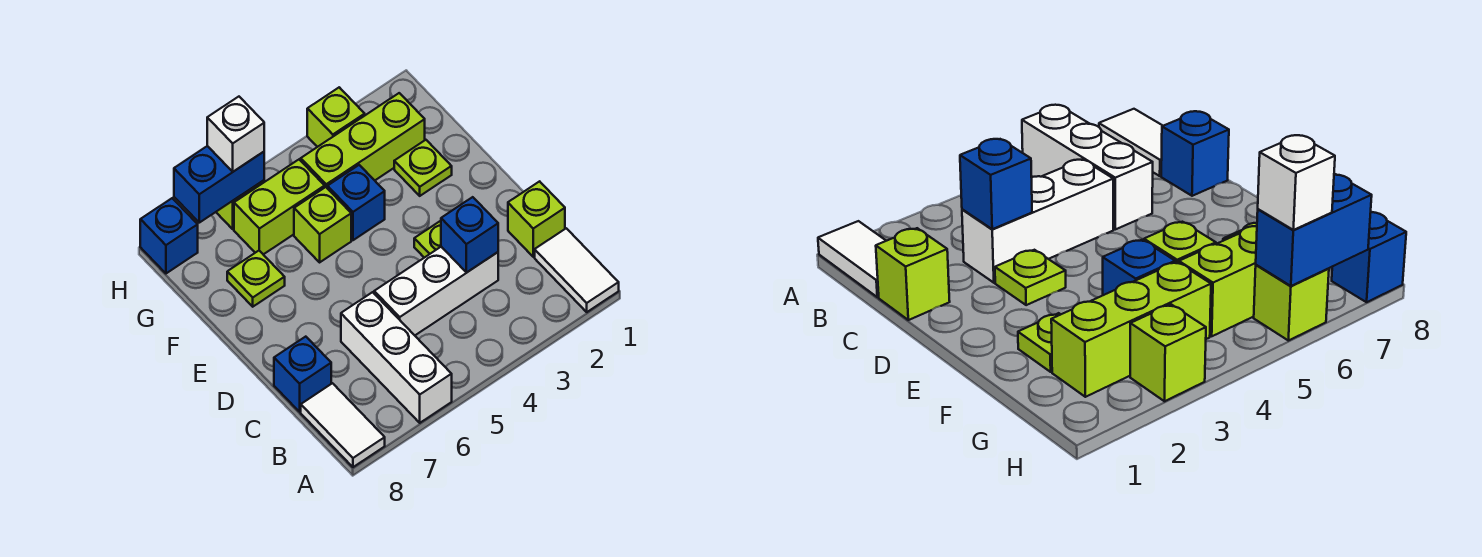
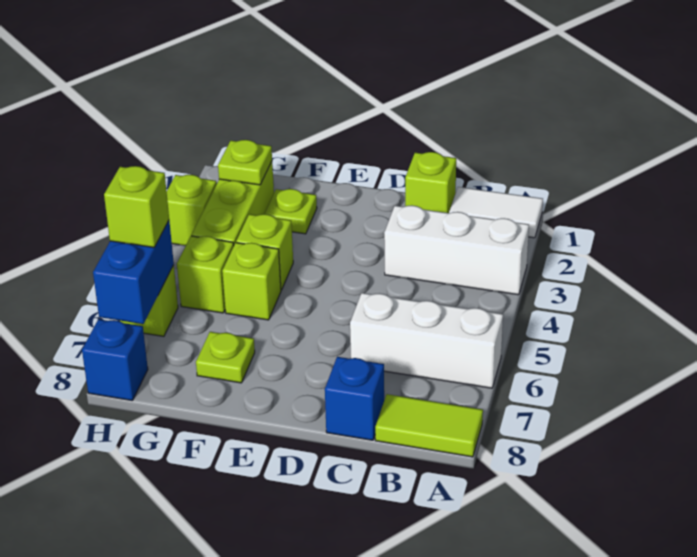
white 1x2 tile [301,383,385,467] -> lime 1x2 tile [375,394,483,457]
white 1x3 brick [374,247,498,335] -> white 1x3 brick turned to [384,205,529,295]
blue 1x1 brick [441,197,498,272] -> none
lime 1x1 plate [414,221,441,258] -> lime 1x1 plate moved to [218,140,272,185]
blue 1x1 brick [327,165,385,240] -> lime 1x1 brick [236,214,293,290]
lime 1x2 brick [234,160,325,254] -> lime 1x1 brick [177,236,234,313]
white 1x1 brick [207,97,264,172] -> lime 1x1 brick [104,166,169,247]

